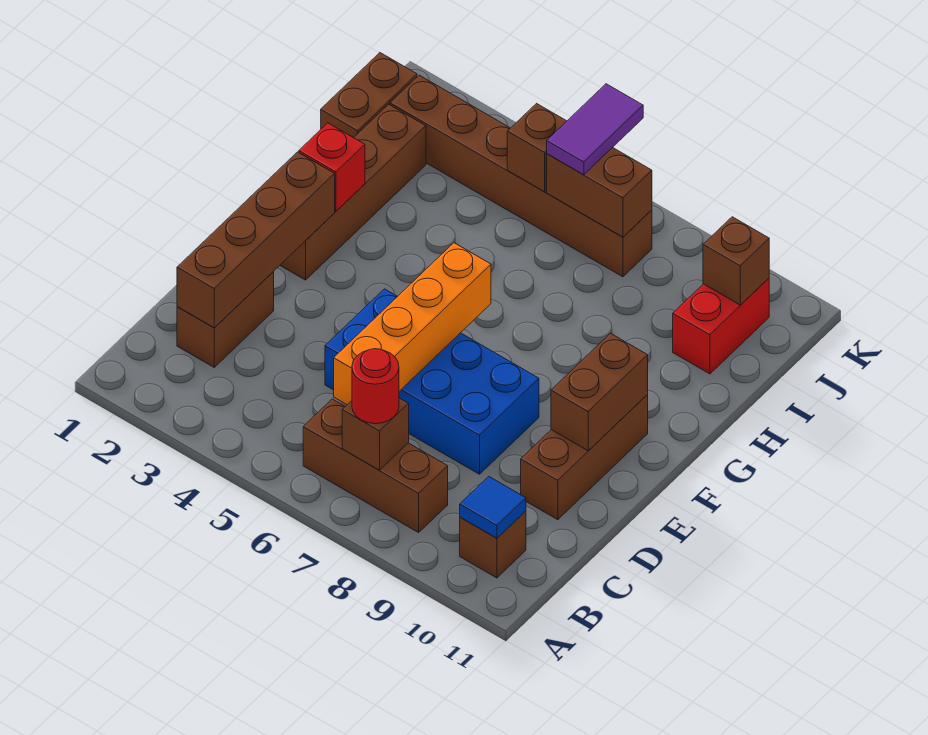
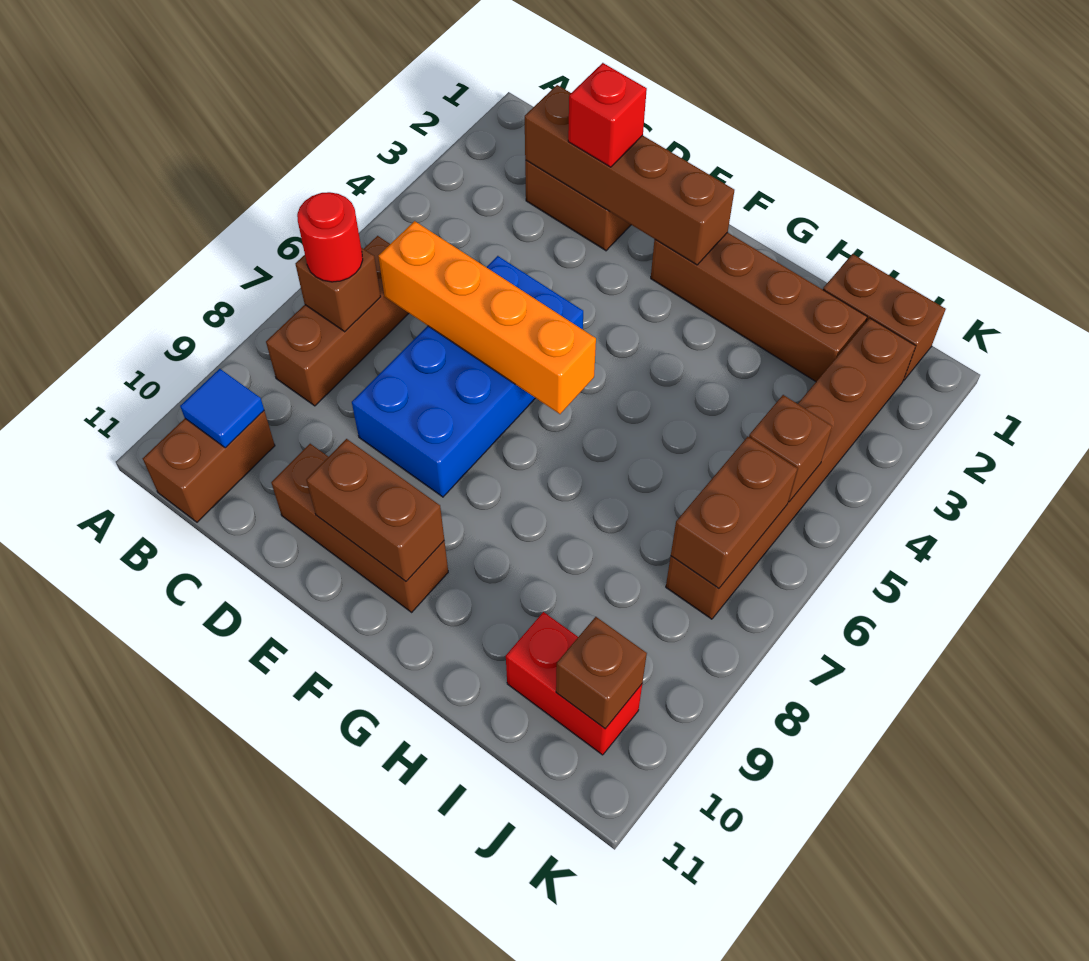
brown 1x1 brick [460,511,526,578] -> brown 1x2 brick [143,411,275,522]
red 1x1 brick [299,123,365,211] -> red 1x1 brick moved to [568,63,647,167]
purple 1x2 tile [547,84,643,175] -> none

